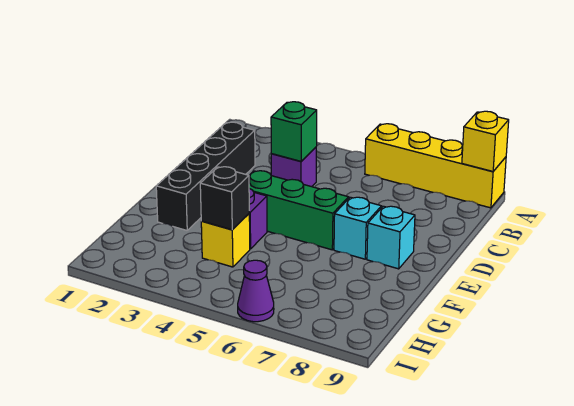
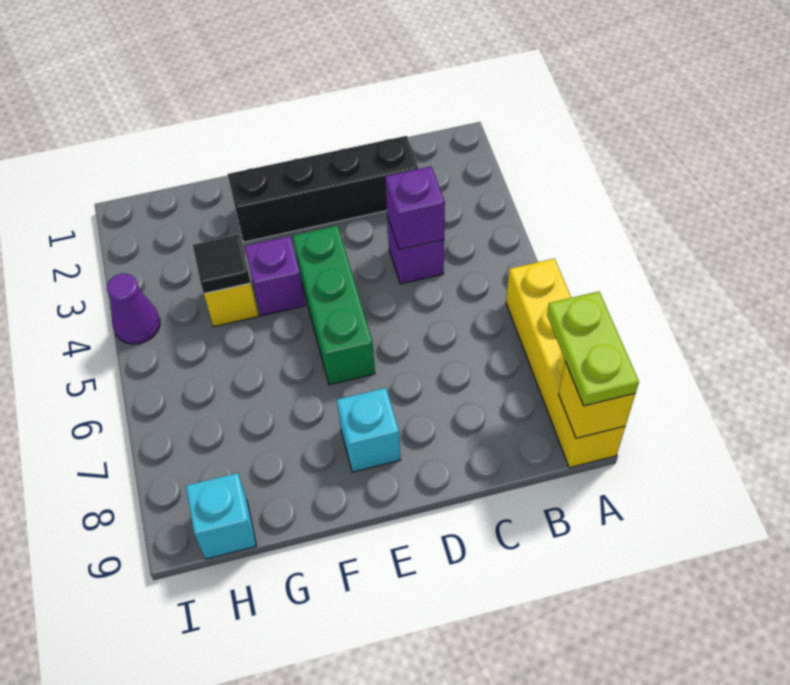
none -> lime 1x2 plate [547,291,639,406]
green 1x1 brick [271,102,317,161] -> purple 1x1 brick [385,166,445,250]
cyan 1x1 brick [334,197,381,259] -> cyan 1x1 brick moved to [186,473,256,559]
black 1x1 brick [200,167,249,230] -> black 1x1 tile [193,235,251,294]
purple 1x1 cone [238,260,274,322] -> purple 1x1 cone moved to [107,274,160,344]

